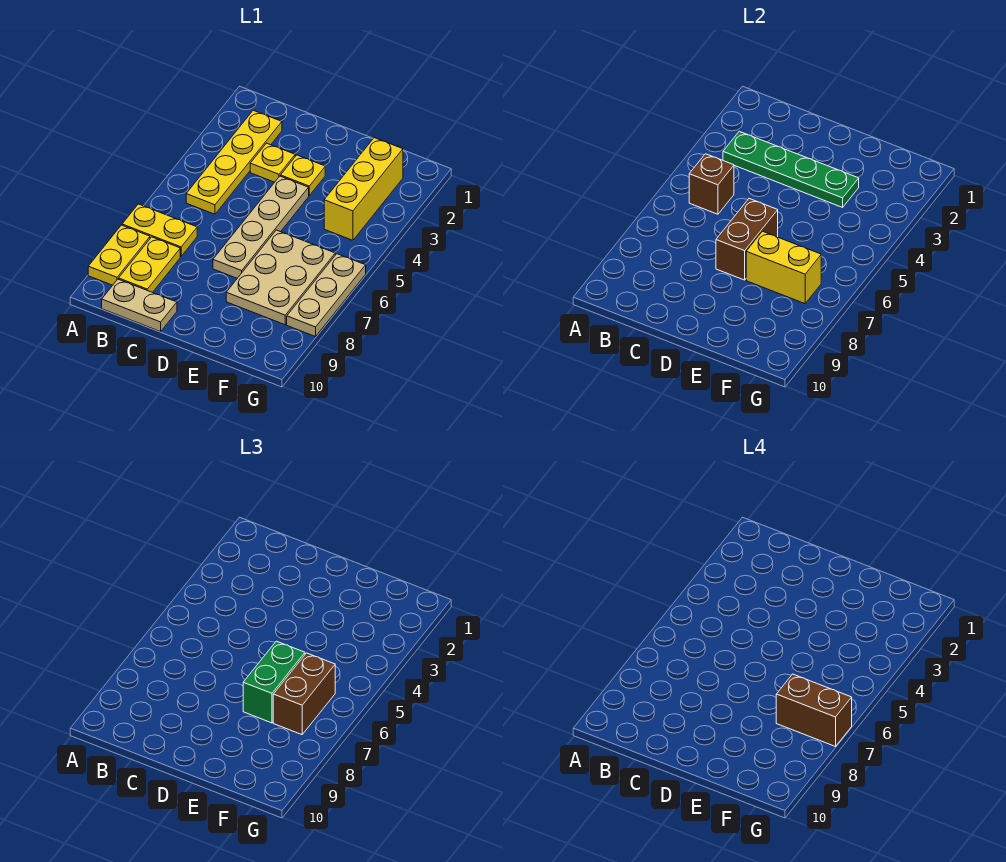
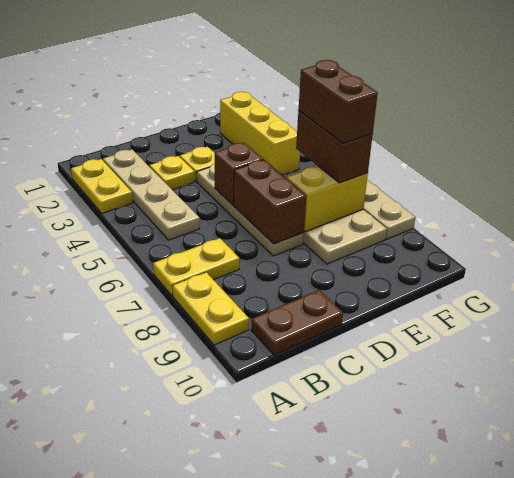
yellow 1x4 plate [186,110,282,214] -> tan 1x4 plate [103,150,200,240]
green 1x4 plate [723,131,859,207] -> none
brown 1x1 brick [689,154,734,214] -> brown 1x1 brick moved to [215,143,263,205]
yellow 1x2 plate [119,237,180,292] -> yellow 1x2 plate moved to [71,159,133,213]
tan 1x2 plate [102,279,177,332] -> brown 1x2 plate [251,290,343,355]
green 1x2 brick [243,641,305,723] -> none
brown 1x2 brick [776,674,852,746] -> brown 1x2 brick turned to [298,60,378,144]

